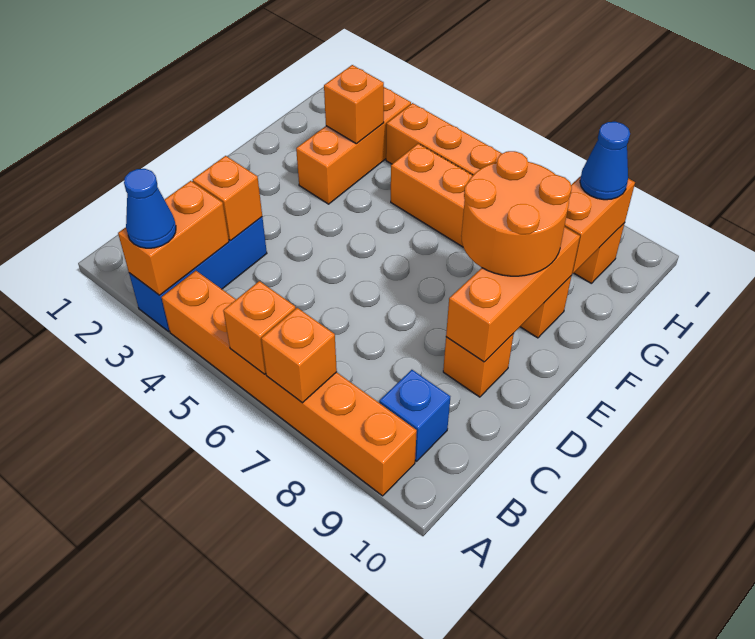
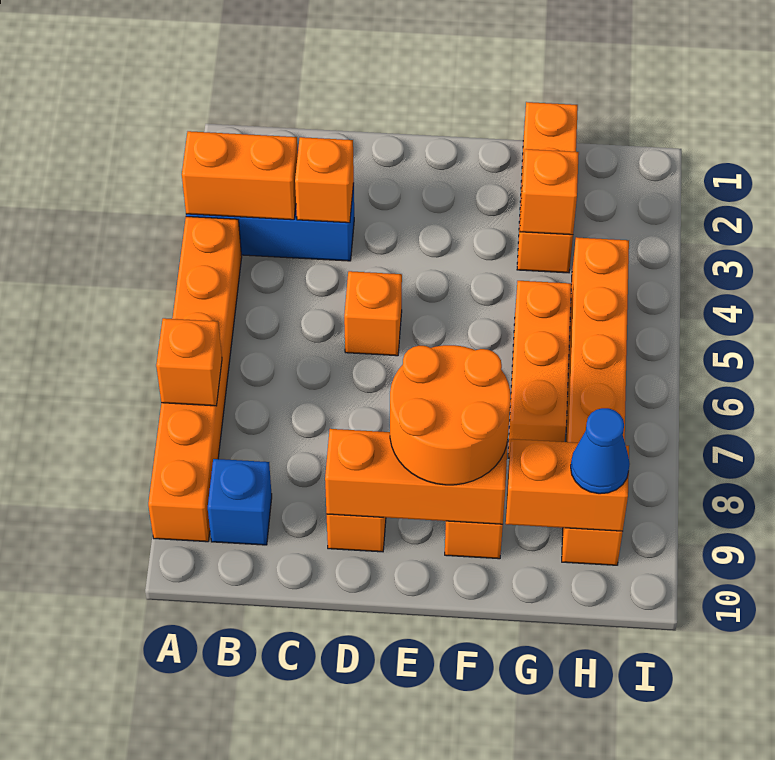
blue 1x1 cone [124,169,176,248] -> none
orange 1x1 brick [223,281,296,374] -> orange 1x1 brick moved to [344,271,402,356]
orange 1x3 brick [296,87,411,204] -> orange 1x3 brick turned to [517,102,578,273]

